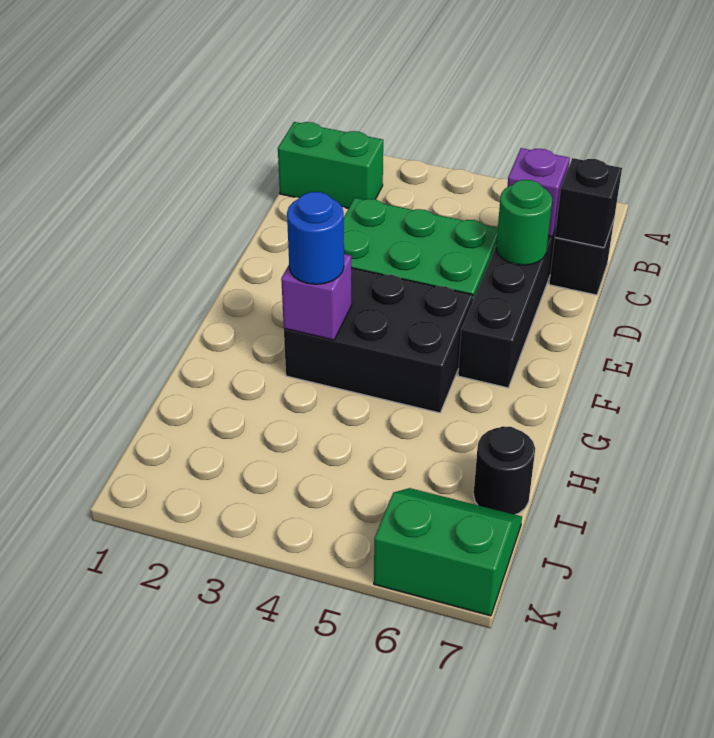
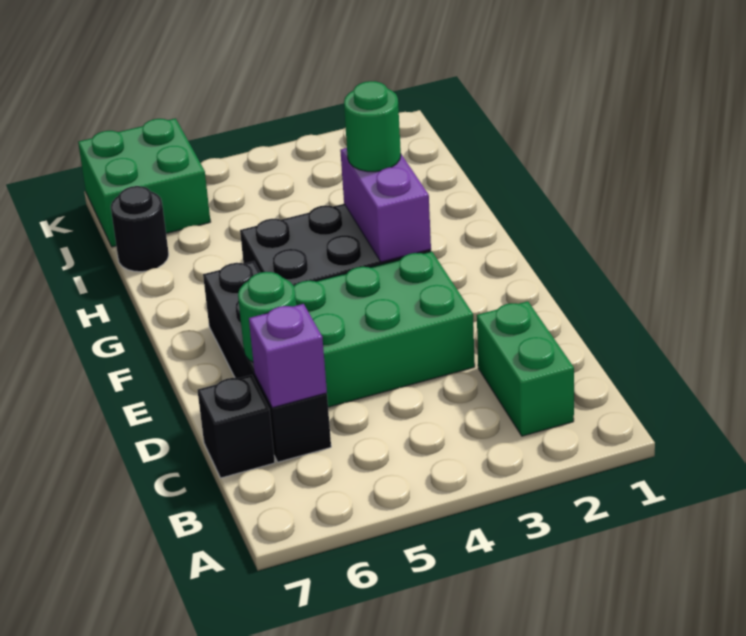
green 1x2 brick [278,122,383,209] -> green 1x2 brick turned to [477,301,574,436]
black 1x1 brick [555,158,622,248] -> none
purple 1x1 brick [281,254,352,340] -> purple 1x2 brick [340,148,431,262]
blue 1x1 round brick [287,192,344,284] -> green 1x1 round brick [344,81,401,172]
green 2x2 slope [374,488,522,616] -> green 2x2 brick [78,118,211,247]

